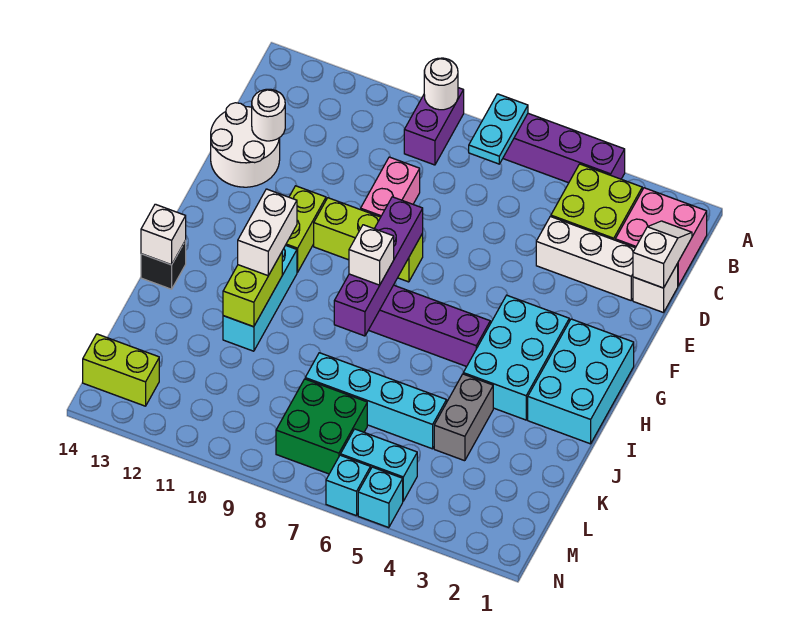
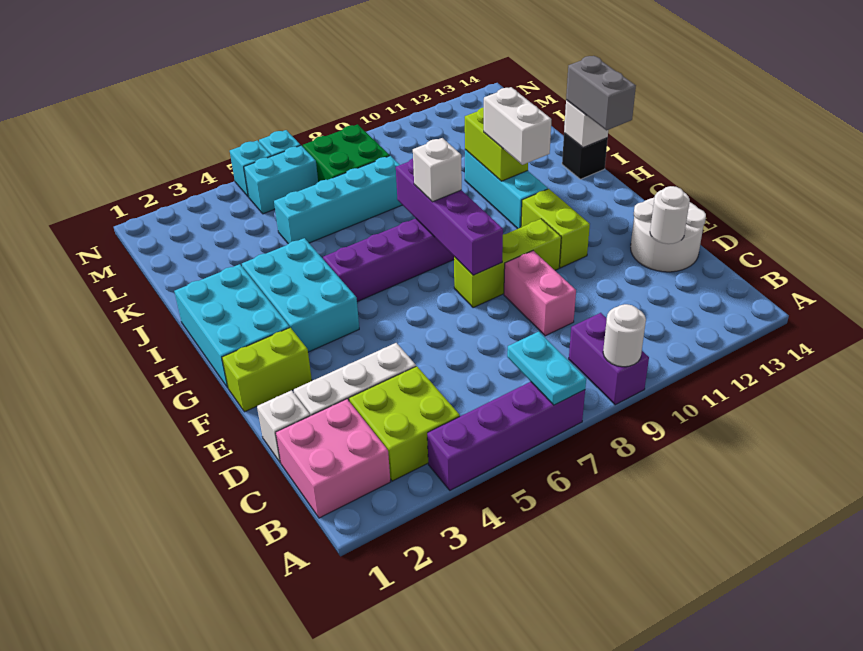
white 1x2 slope [633,221,692,288] -> none
grey 1x2 brick [434,374,493,461] -> grey 1x2 brick moved to [566,56,636,130]
lime 1x2 brick [83,334,159,406] -> lime 1x2 brick moved to [222,328,312,412]

